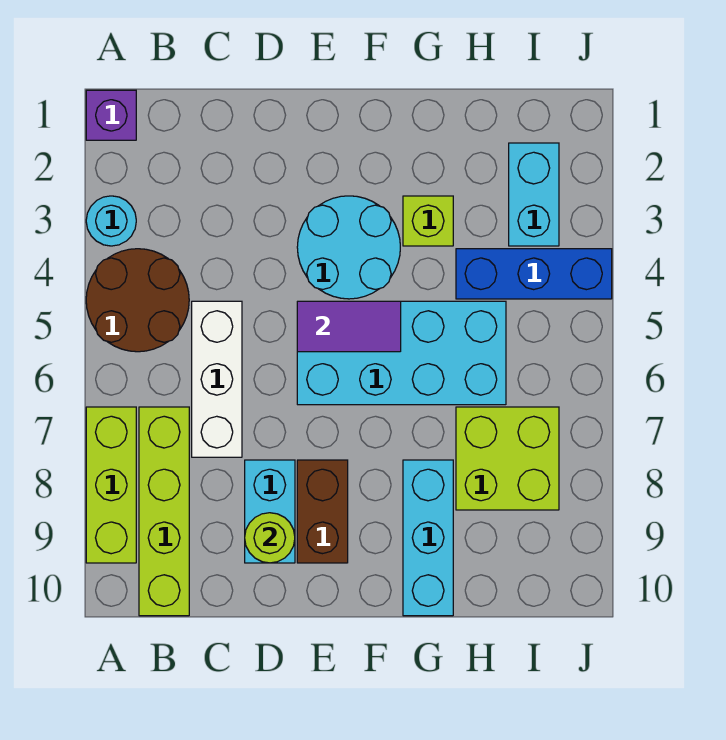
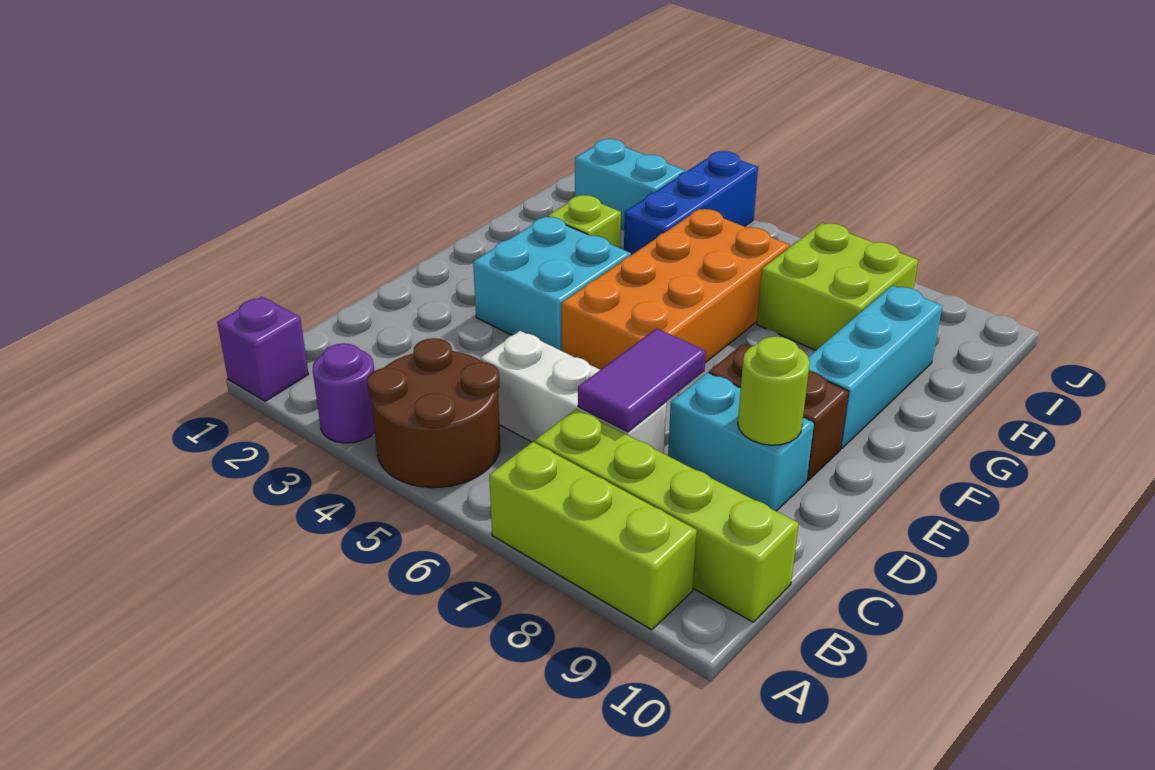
cyan 1x1 round brick [86,196,136,246] -> purple 1x1 round brick [313,343,375,443]
cyan 2x2 round brick [297,196,400,299] -> cyan 2x2 brick [473,217,631,351]
cyan 2x4 brick [297,301,506,405] -> orange 2x4 brick [562,209,790,370]
purple 1x2 tile [297,301,401,352] -> purple 1x2 tile moved to [578,328,706,432]
cyan 1x3 brick [403,460,453,616] -> cyan 1x3 brick turned to [808,286,942,448]

